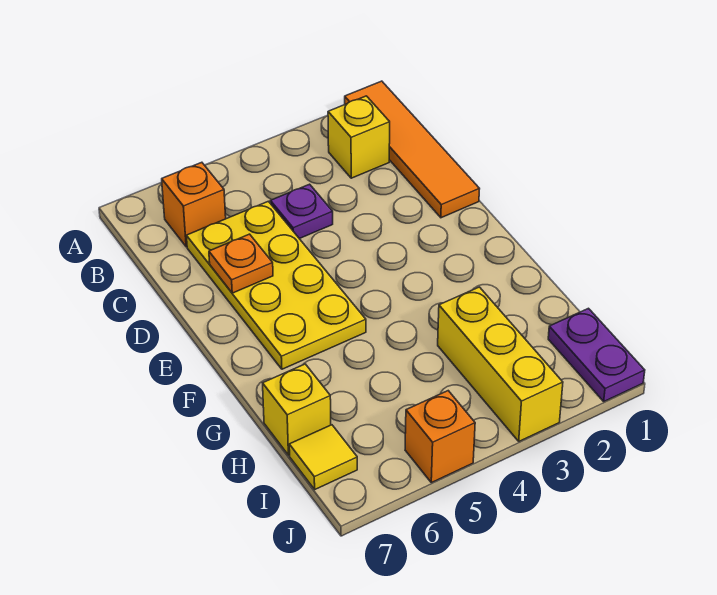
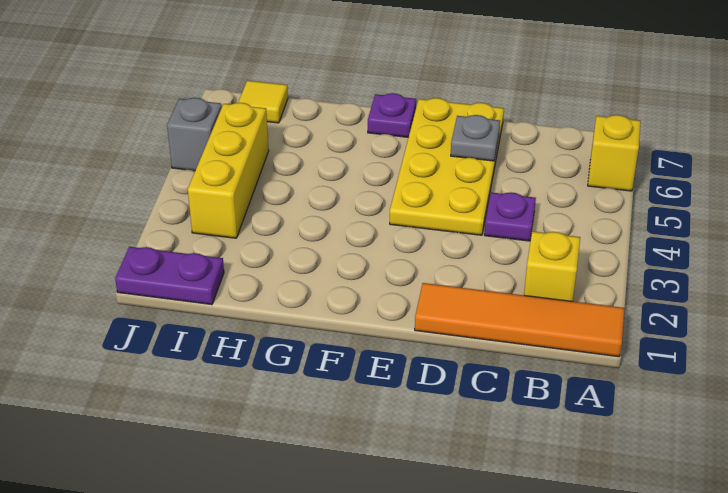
orange 1x1 brick [162,162,226,247] -> none
yellow 2x4 plate [186,201,366,369] -> yellow 2x4 plate turned to [390,98,504,235]
orange 1x1 plate [209,234,273,293] -> grey 1x1 plate [451,115,500,161]
none -> purple 1x1 plate [368,93,416,137]
yellow 1x3 brick [438,287,563,441] -> yellow 1x3 brick turned to [188,103,269,238]
yellow 1x1 brick [263,364,331,455] -> yellow 1x1 brick moved to [588,115,641,191]
orange 1x1 brick [405,391,475,483] -> grey 1x1 brick [167,98,222,171]

